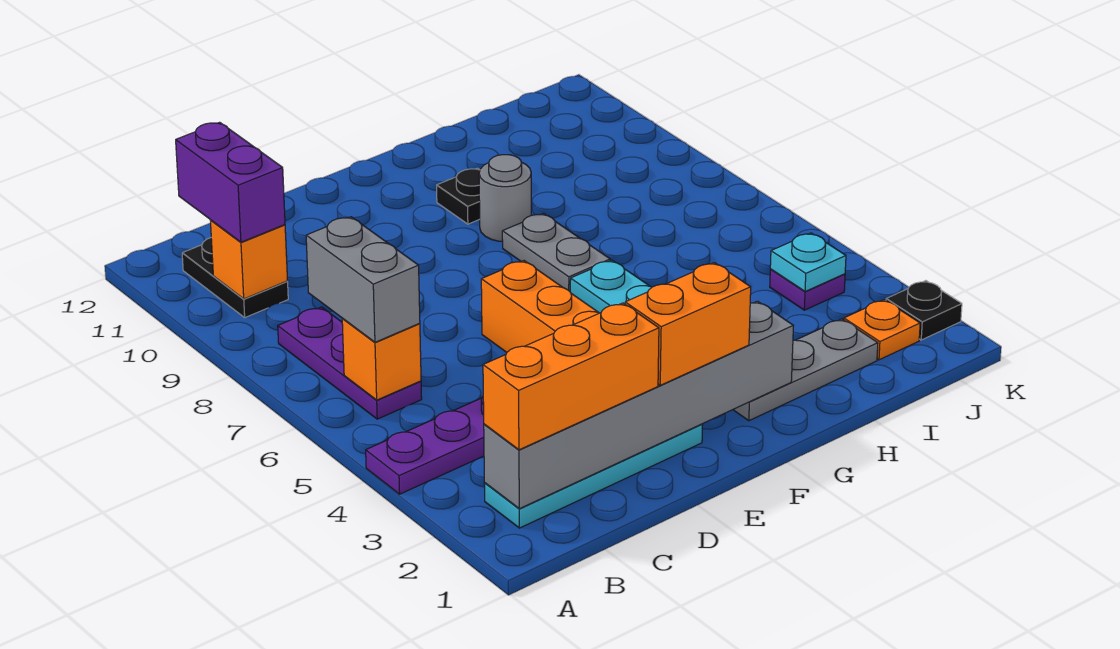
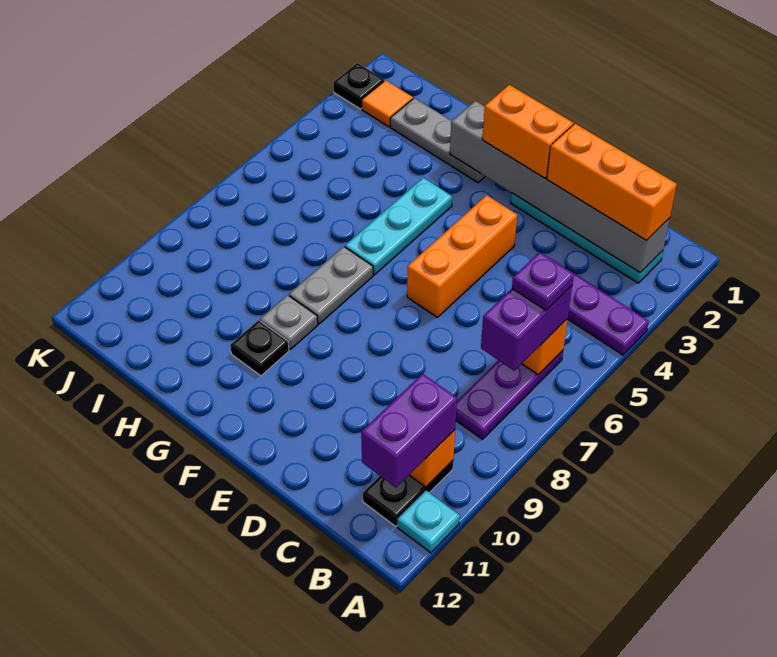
grey 1x2 brick [306,217,420,342] -> purple 1x2 brick [481,286,572,371]
grey 1x1 round brick [479,155,531,242] -> grey 1x1 plate [260,295,318,350]
orange 1x1 plate [844,300,920,360] -> orange 1x1 tile [362,80,413,127]
purple 1x1 plate [770,270,845,310] -> purple 1x1 plate moved to [512,252,574,310]
cyan 1x1 plate [770,233,846,292] -> cyan 1x1 plate moved to [397,491,460,553]

